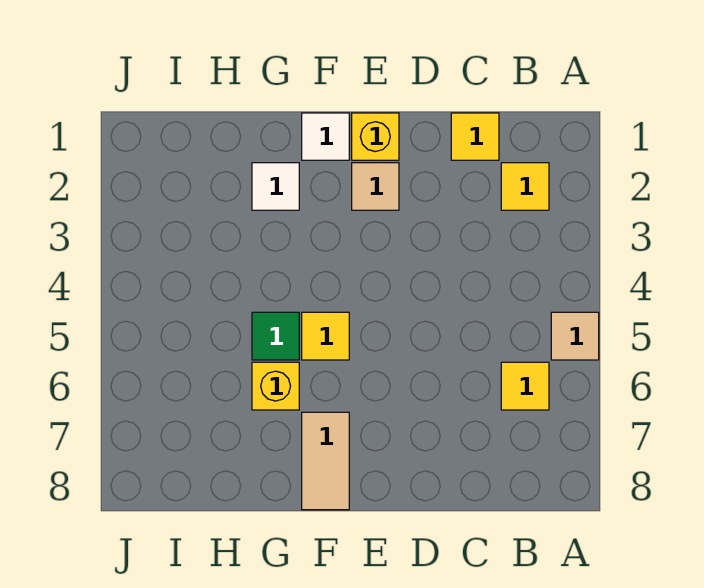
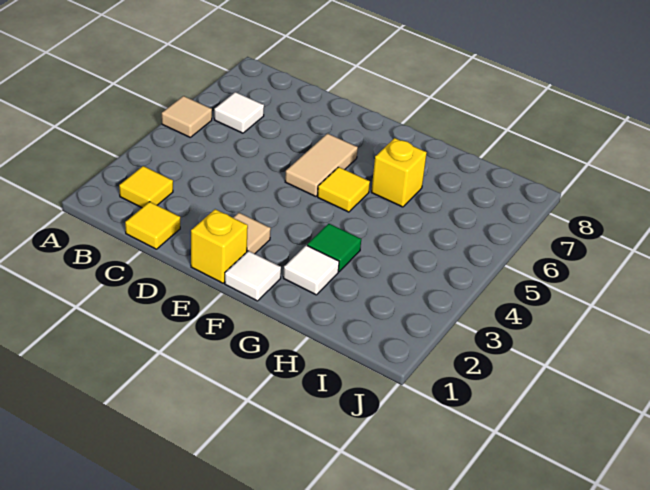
yellow 1x1 tile [501,362,549,410] -> white 1x1 tile [214,92,264,133]
tan 1x2 tile [302,412,349,510] -> tan 1x2 tile moved to [285,133,358,197]
green 1x1 tile [252,312,299,360] -> green 1x1 tile moved to [307,224,361,272]

